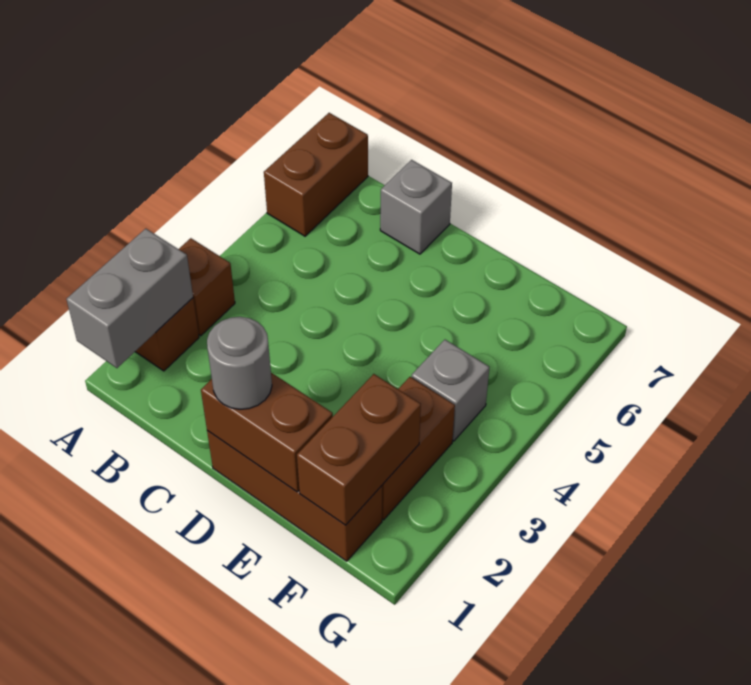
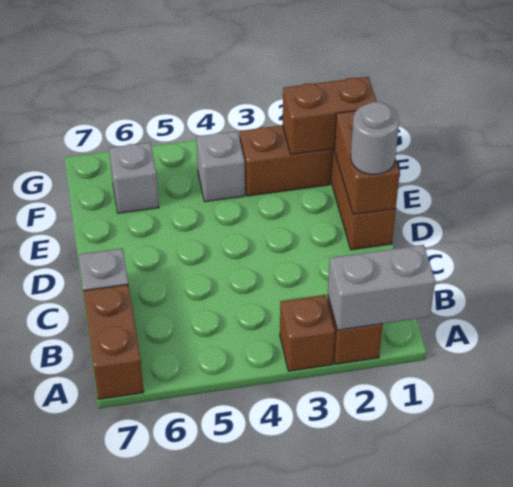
brown 1x2 brick [264,113,368,236] -> brown 1x2 brick turned to [83,284,144,399]
none -> grey 1x1 brick [109,142,159,213]

